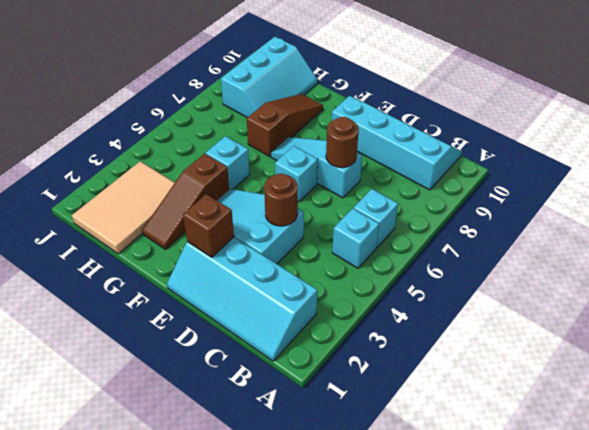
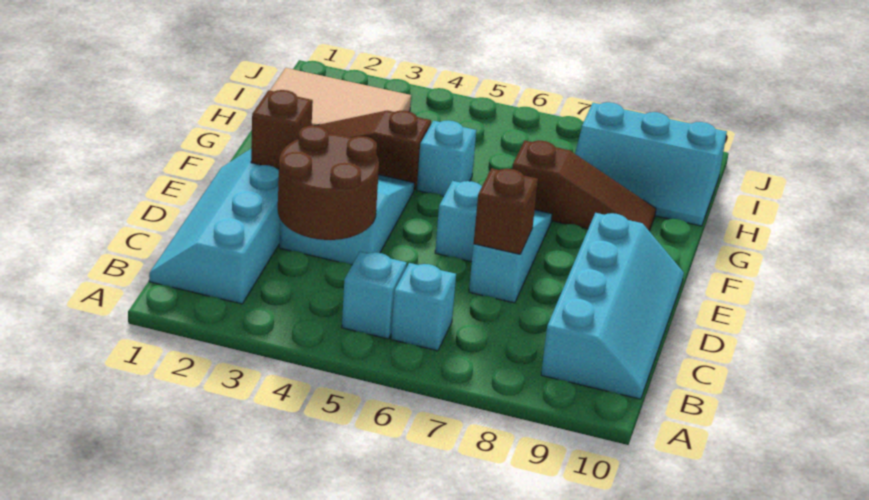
brown 1x1 round brick [264,174,298,226] -> brown 2x2 round brick [278,126,379,240]
brown 1x1 round brick [326,117,359,168] -> brown 1x1 brick [474,168,538,254]

